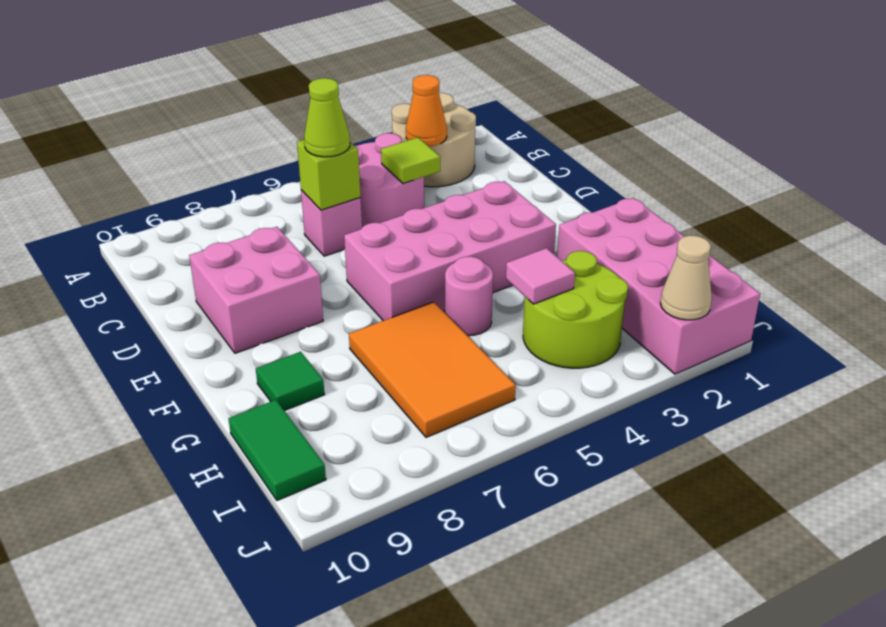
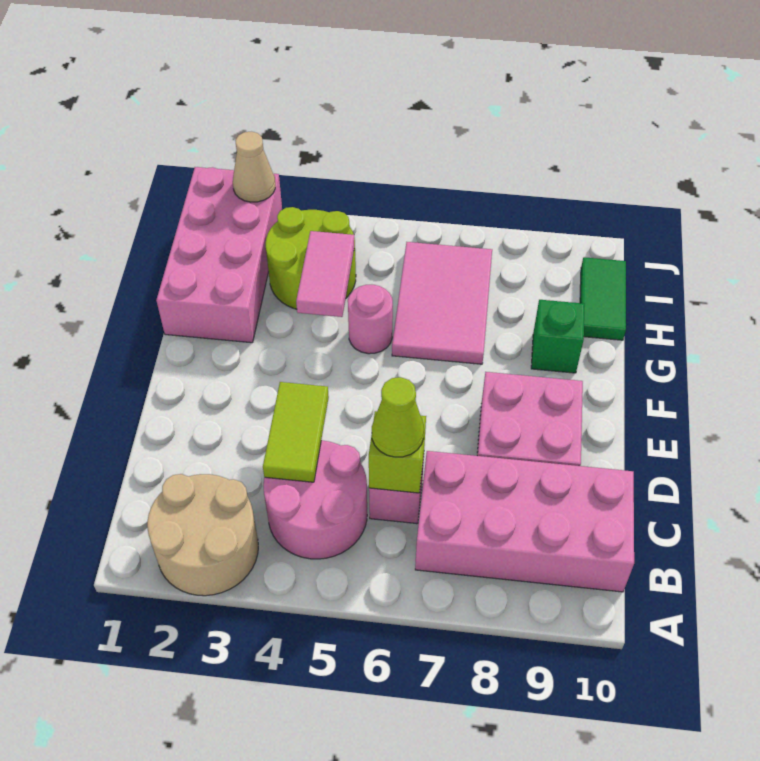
orange 1x1 cone [406,75,447,146] -> none
lime 1x1 tile [381,138,440,184] -> lime 1x2 tile [263,382,329,482]
pink 2x4 brick [344,181,556,321] -> pink 2x4 brick moved to [415,451,634,592]
orange 2x3 tile [349,302,516,437] -> pink 2x3 tile [392,242,492,364]
green 1x1 tile [256,352,325,411] -> green 1x1 brick [531,300,585,373]
pink 1x1 tile [506,248,575,304] -> pink 1x2 tile [296,231,354,317]

